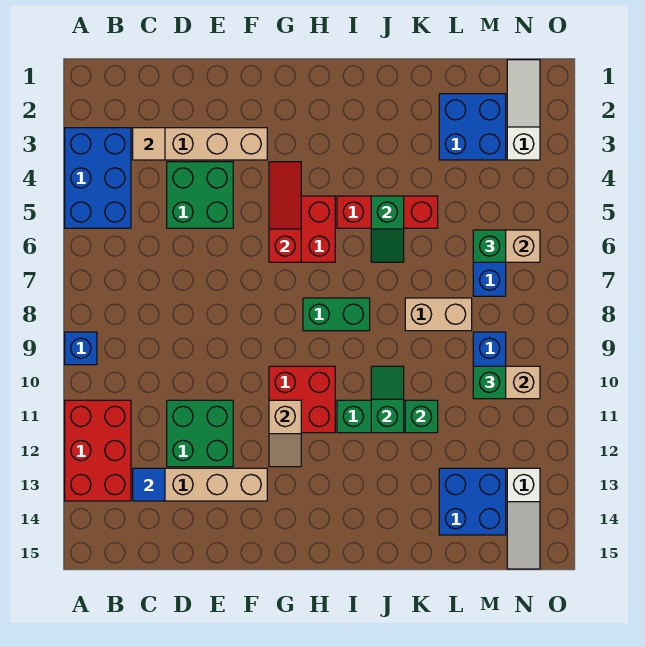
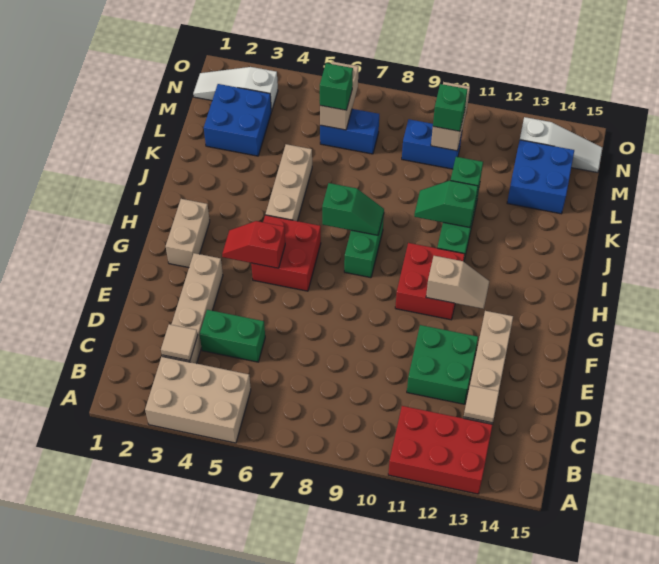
blue 2x3 brick [65,128,131,228] -> tan 2x3 brick [145,357,251,443]
blue 1x1 brick [65,332,97,365] -> none
blue 1x1 tile [133,468,165,501] -> tan 1x1 tile [464,385,499,423]
green 2x2 brick [167,162,233,228] -> green 1x2 brick [200,310,265,362]
red 1x3 slope [269,162,301,262] -> red 1x2 slope [222,221,285,268]
red 1x3 brick [337,196,438,228] -> tan 1x3 brick [266,144,312,221]
green 1x2 slope [371,196,404,262] -> green 1x2 slope moved to [322,183,384,235]
tan 1x2 brick [405,298,472,331] -> tan 1x2 brick moved to [166,199,210,268]

